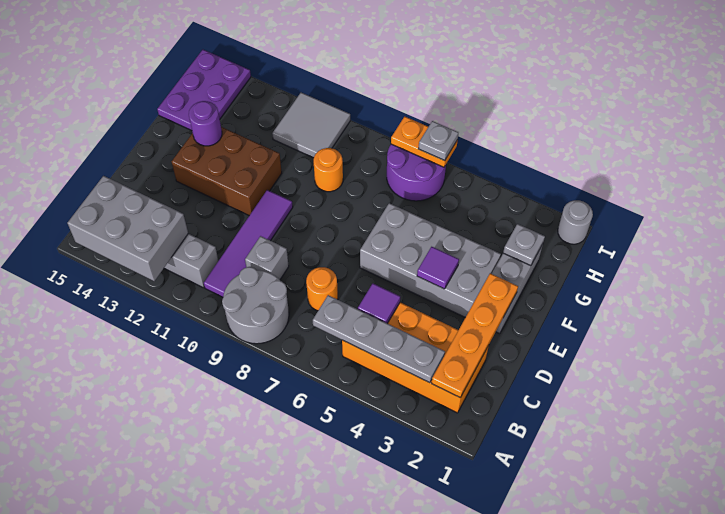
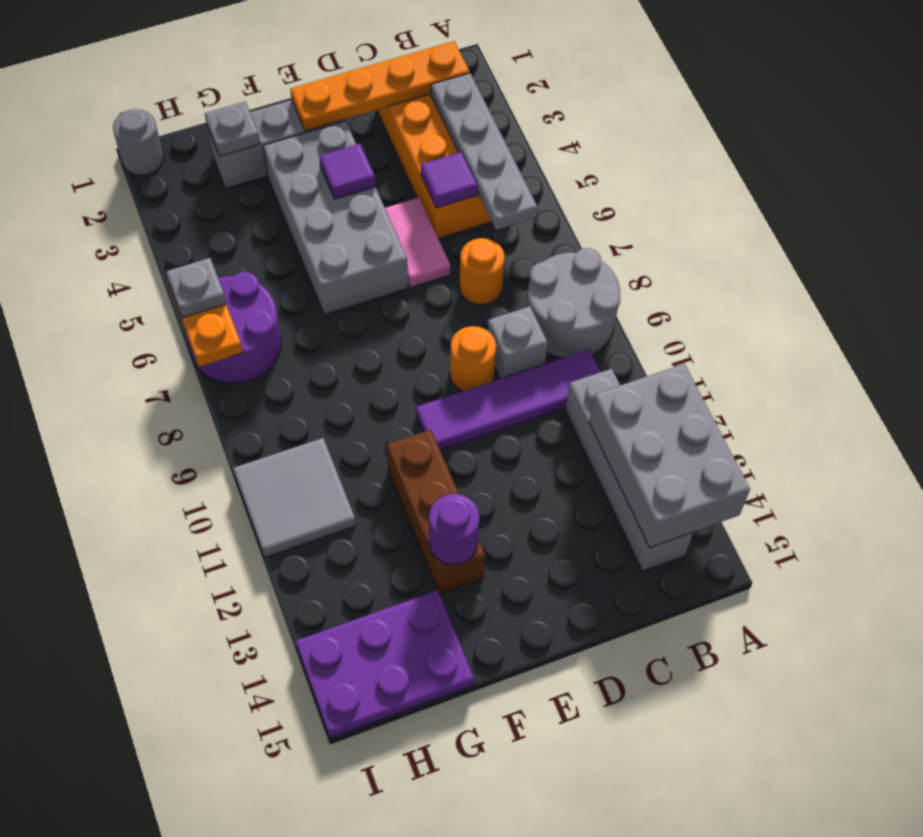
none -> pink 1x2 tile [385,198,450,288]
brown 2x3 brick [172,127,282,216] -> brown 1x3 brick [387,430,485,594]
orange 1x1 round brick [314,148,343,192] -> orange 1x1 round brick moved to [450,326,496,391]

